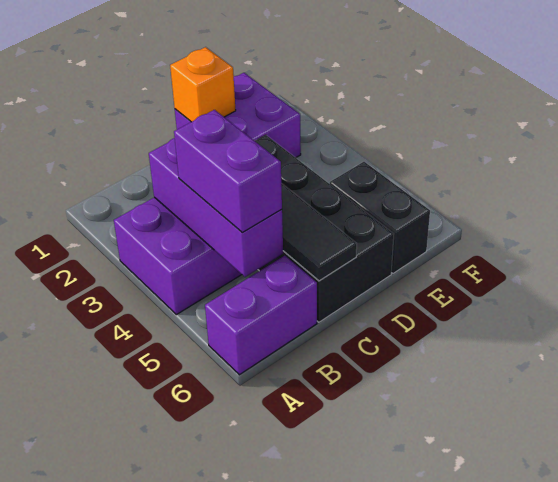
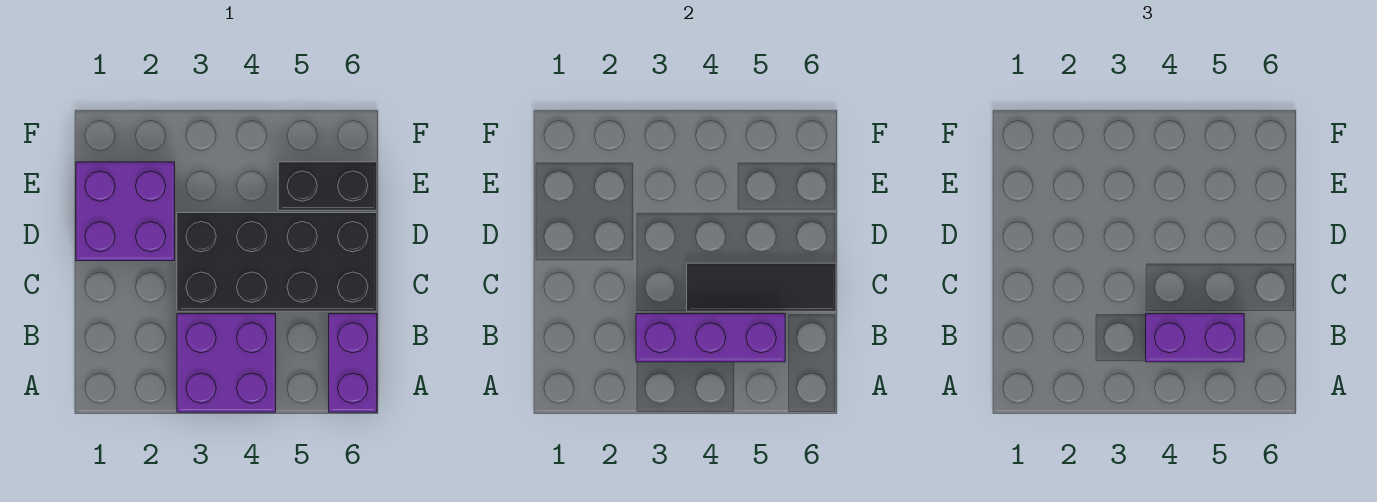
orange 1x1 brick [170,47,236,122] -> none

